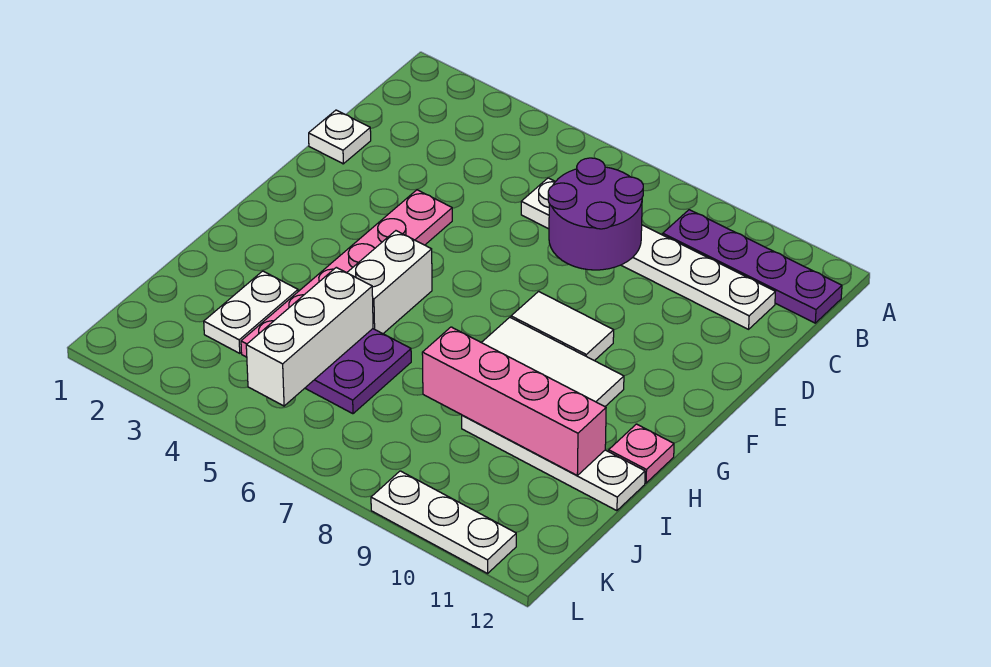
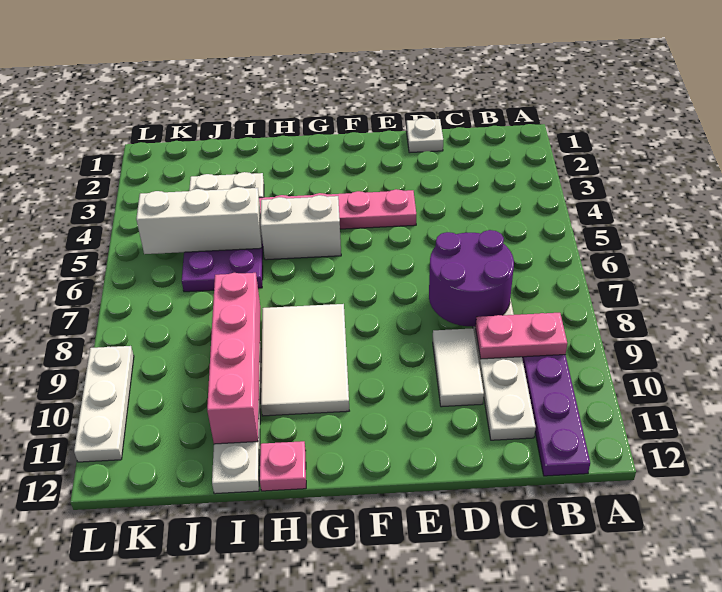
none -> pink 1x2 plate [475,313,567,359]
white 1x2 tile [511,291,614,361] -> white 1x2 tile moved to [433,328,484,407]

